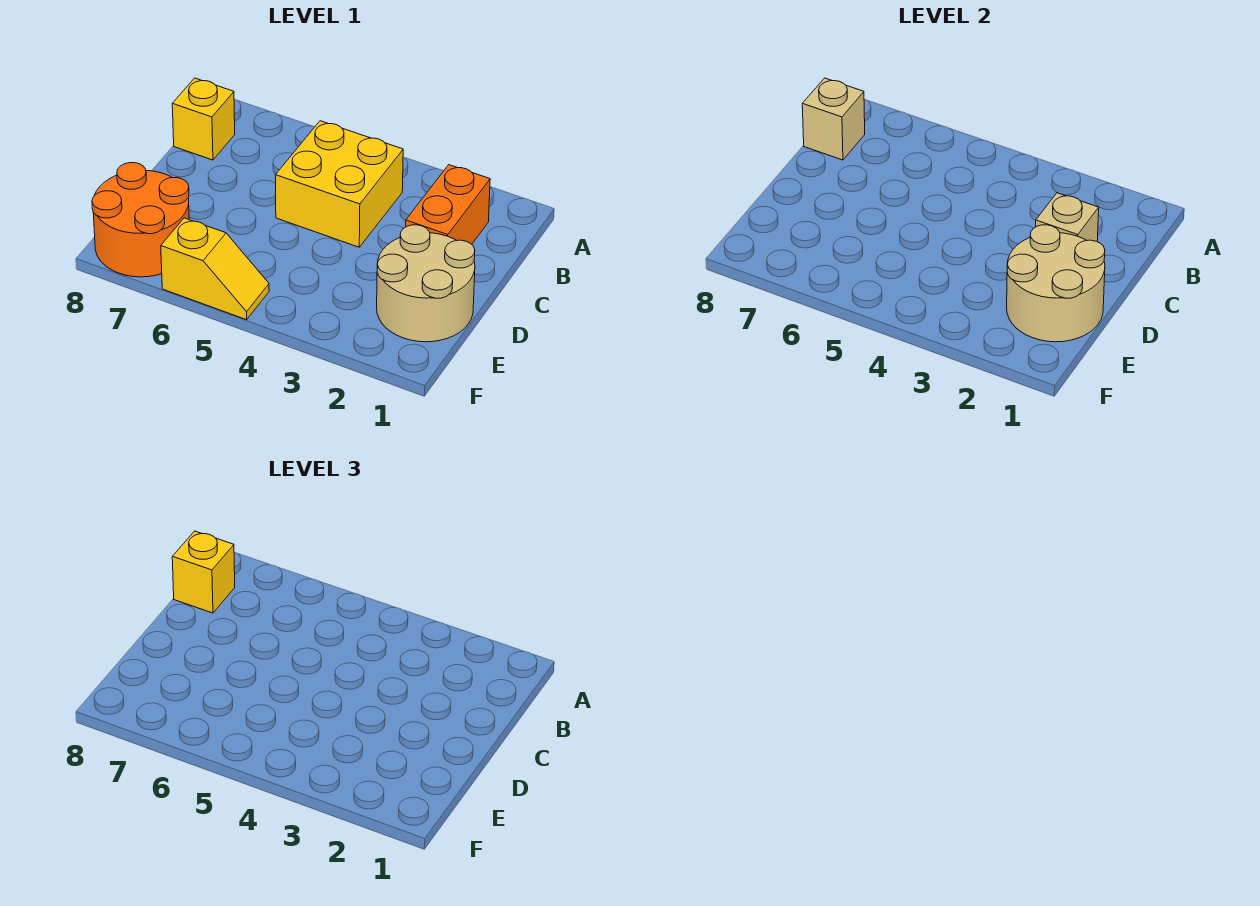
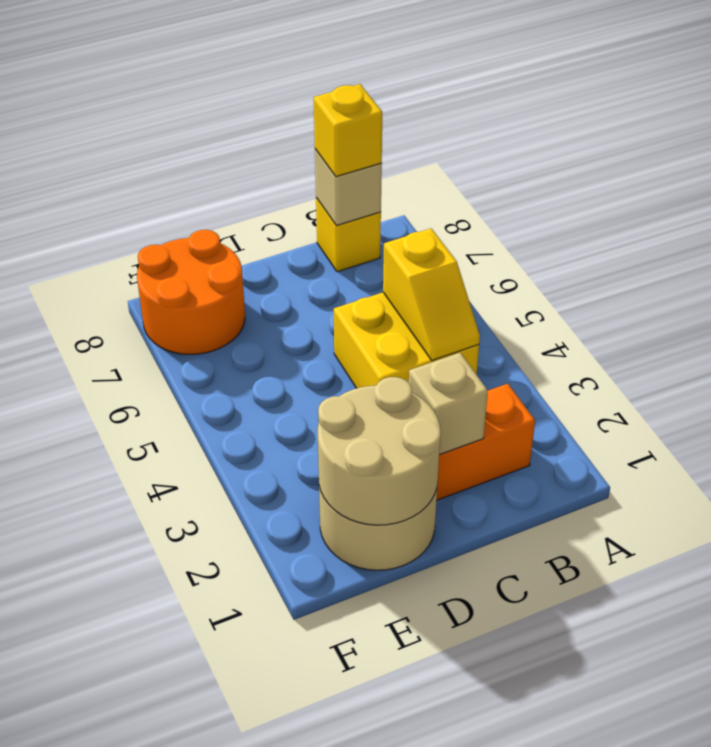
yellow 1x2 slope [161,218,269,320] -> yellow 1x2 slope moved to [383,229,480,360]

